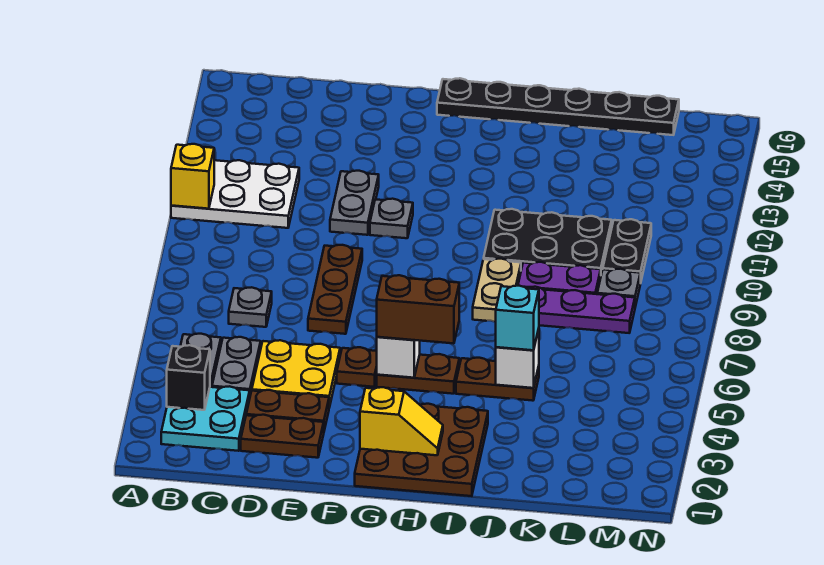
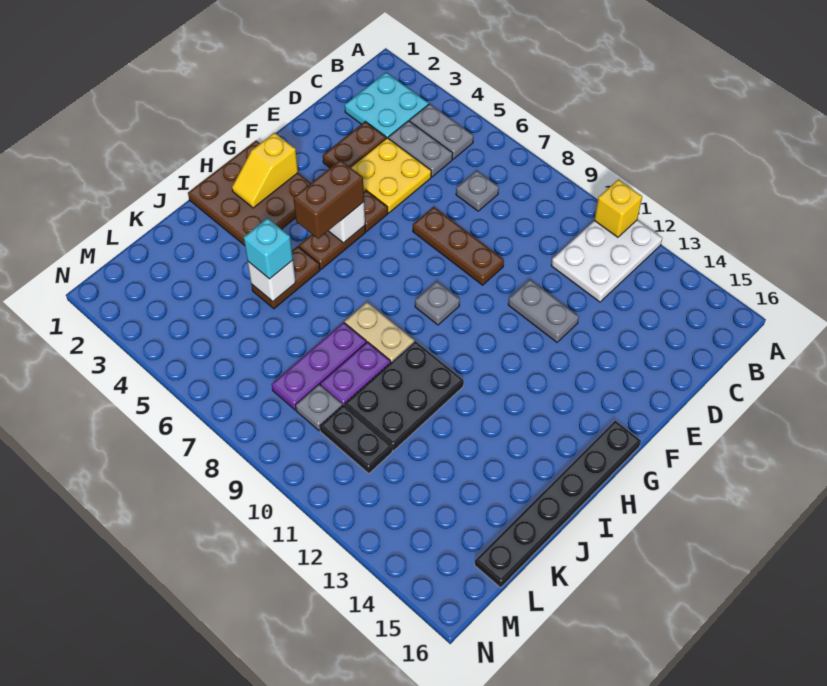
black 1x1 brick [167,345,210,410] -> none
brown 1x2 plate [241,415,324,458] -> none
grey 1x1 plate [370,199,413,238] -> grey 1x1 plate moved to [415,281,460,325]

